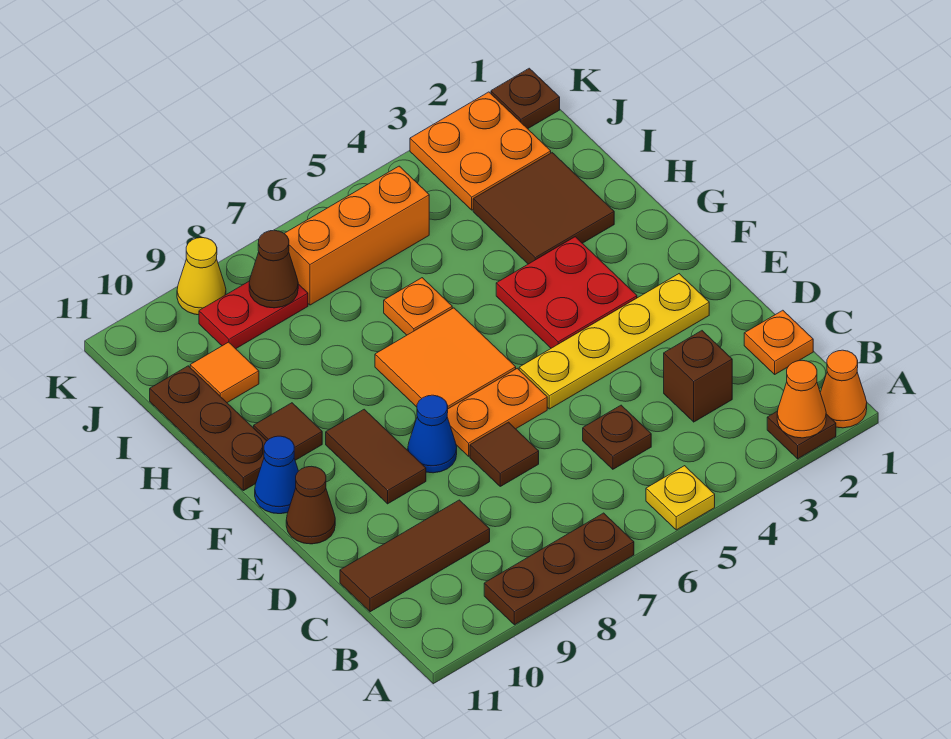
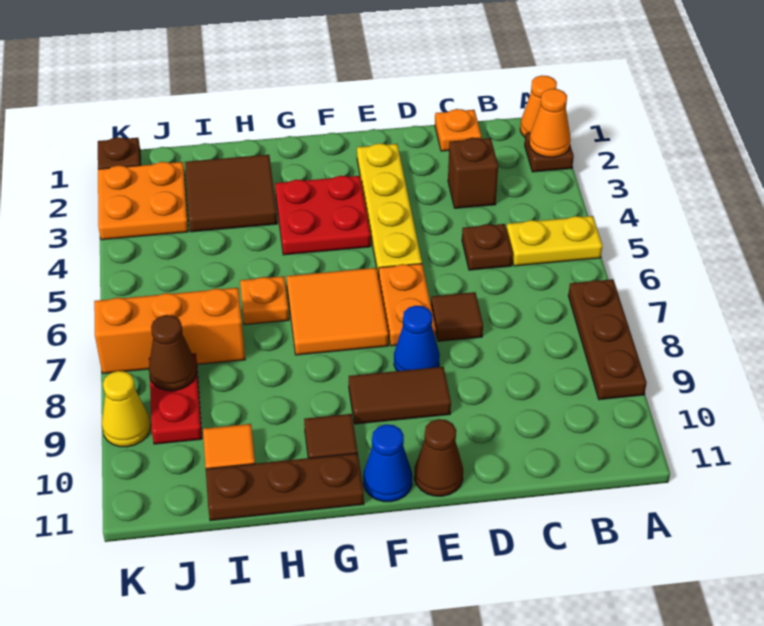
yellow 1x1 plate [646,466,715,530] -> yellow 1x2 plate [506,216,603,266]
brown 1x3 tile [340,500,490,612] -> none
orange 1x3 brick [284,166,429,305] -> orange 1x3 brick turned to [94,288,245,374]

